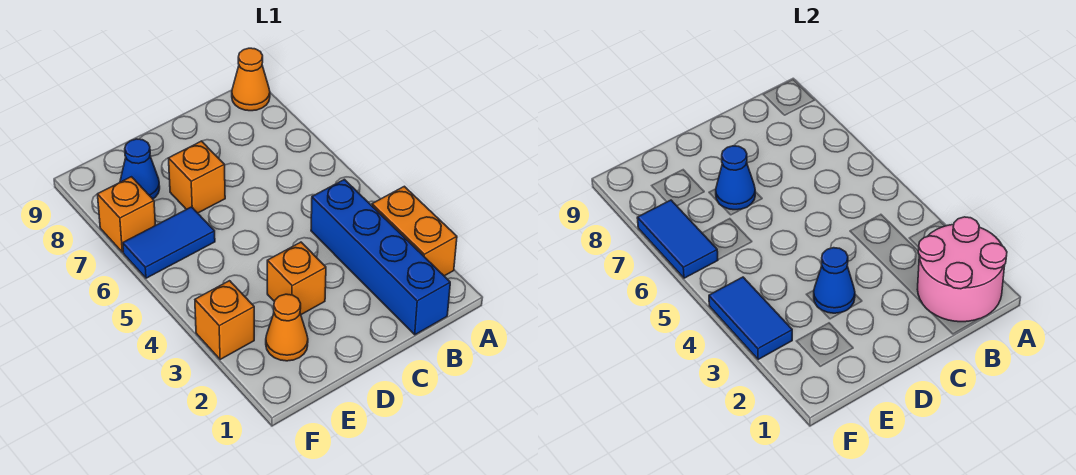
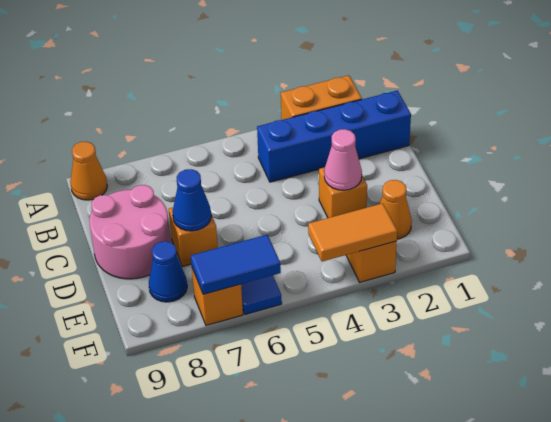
pink 2x2 round brick [917,217,1007,322] -> pink 2x2 round brick moved to [89,185,171,279]
blue 1x1 cone [814,248,855,313] -> pink 1x1 cone [324,129,362,190]
blue 1x2 tile [709,277,792,360] -> orange 1x2 tile [308,203,397,261]

